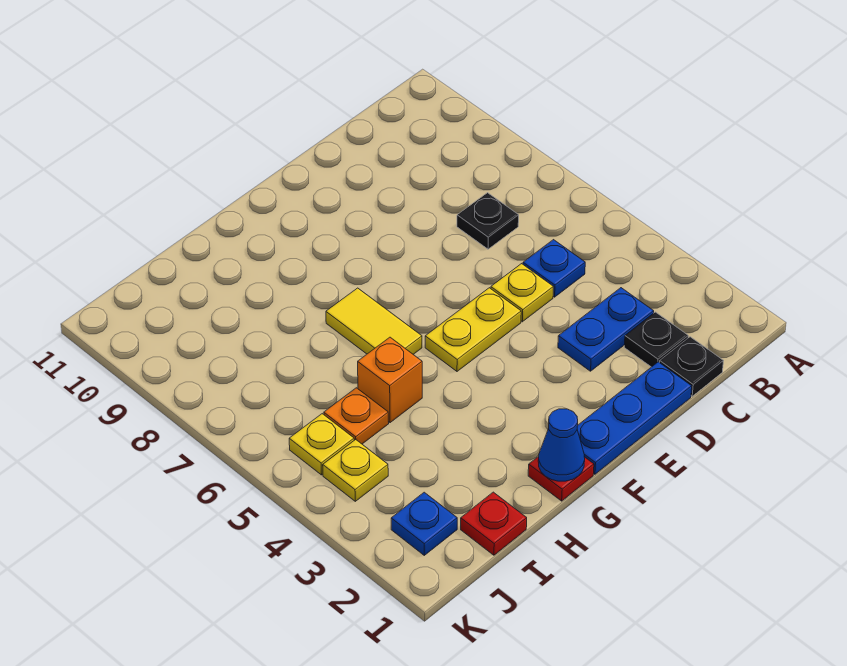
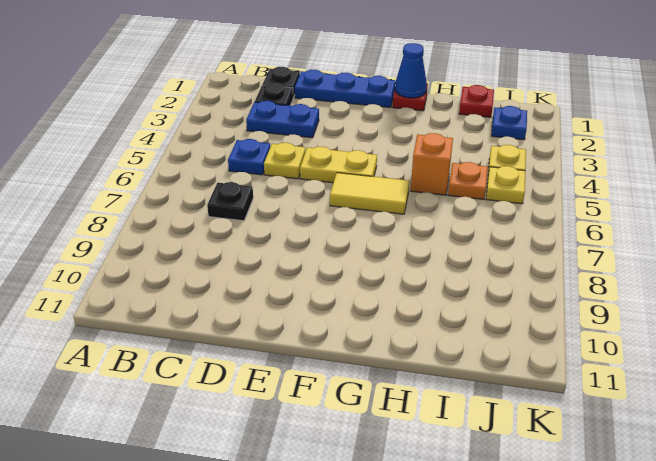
yellow 1x2 tile [326,288,422,354] -> yellow 1x2 tile turned to [330,173,409,214]

